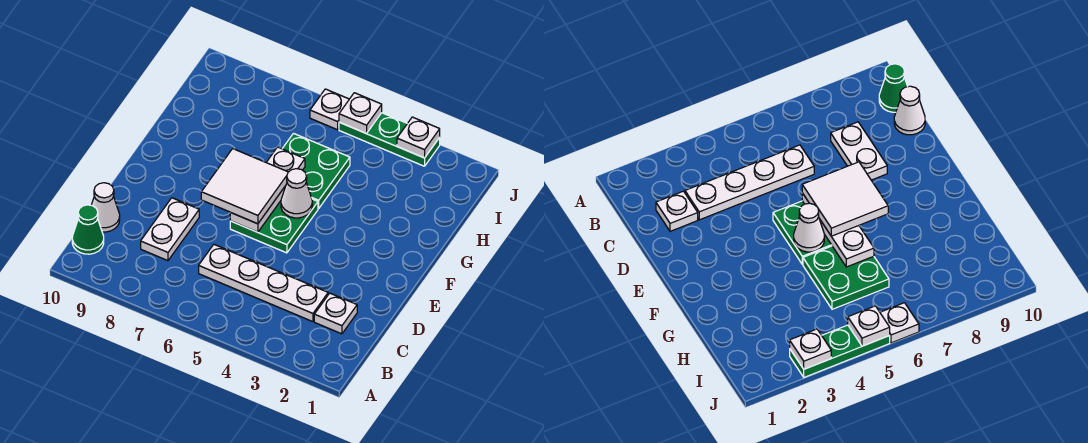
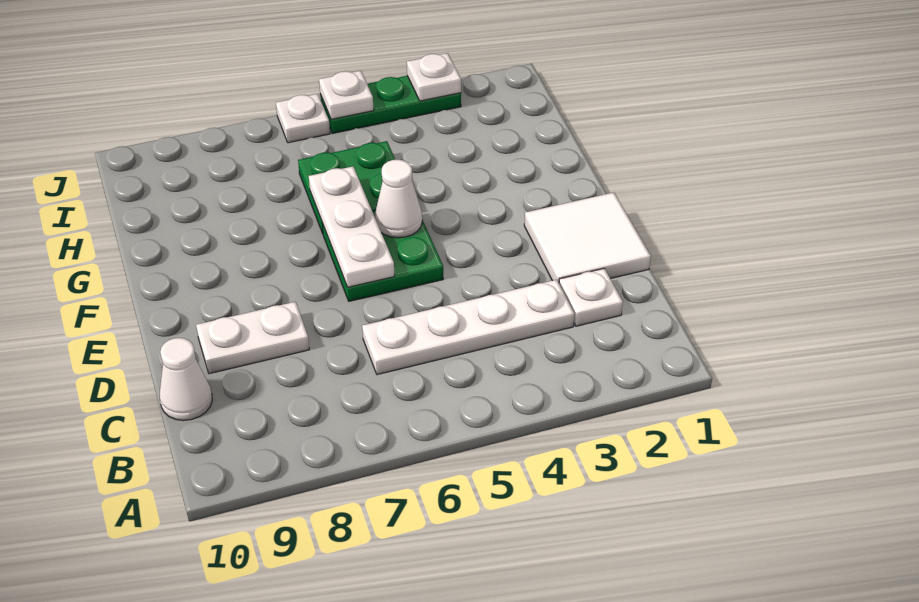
green 1x1 cone [72,205,104,254] -> none
white 1x2 plate [141,198,199,261] -> white 1x2 plate turned to [196,302,309,374]
white 2x2 tile [201,149,288,224] -> white 2x2 tile moved to [524,192,651,282]

